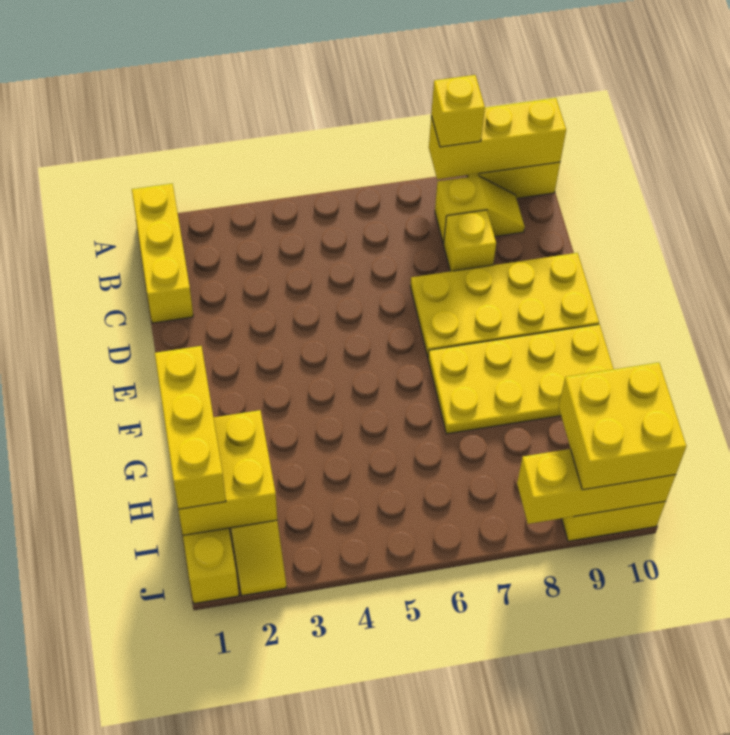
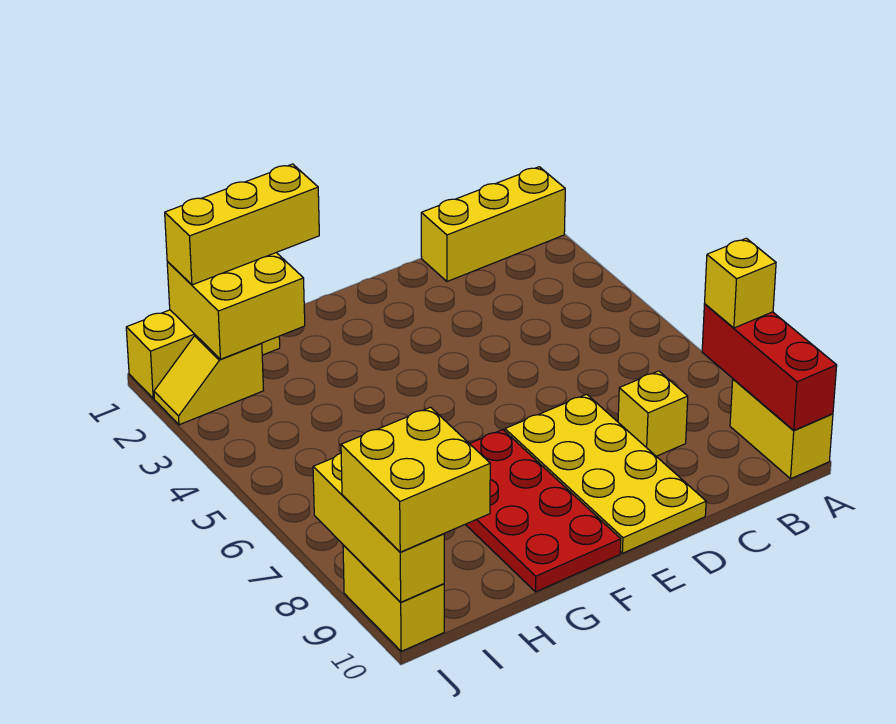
yellow 1x3 brick [429,98,566,179] -> red 1x3 brick [702,304,837,430]
yellow 1x2 slope [435,176,525,244] -> none
yellow 2x4 plate [428,324,613,434] -> red 2x4 plate [465,430,621,592]

